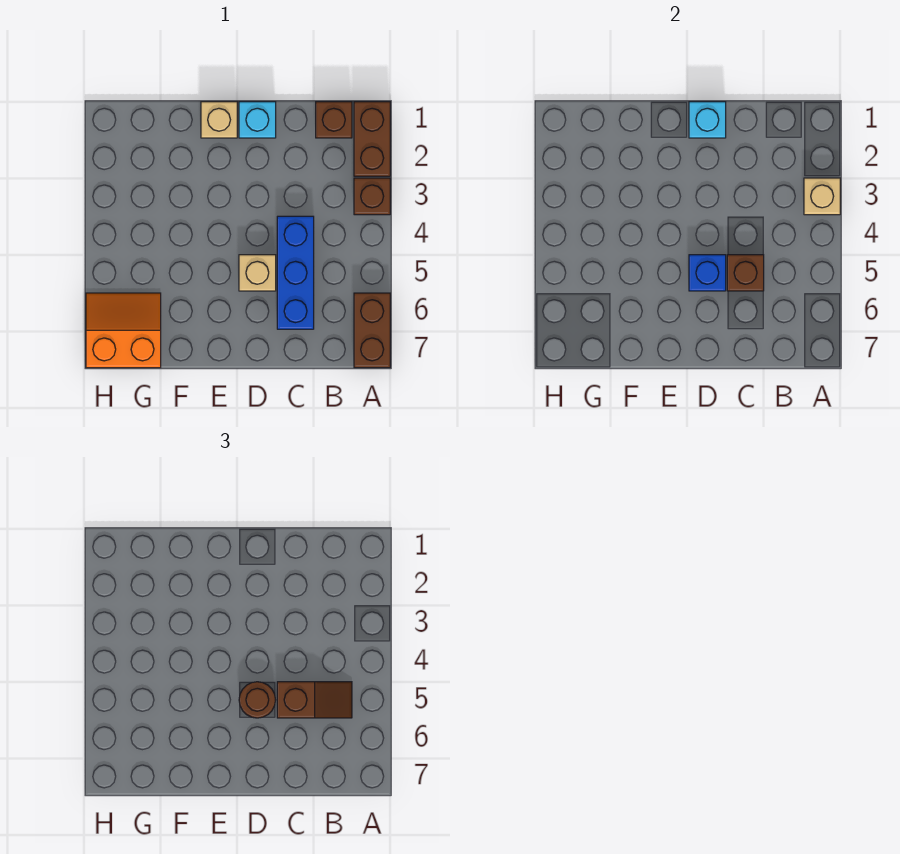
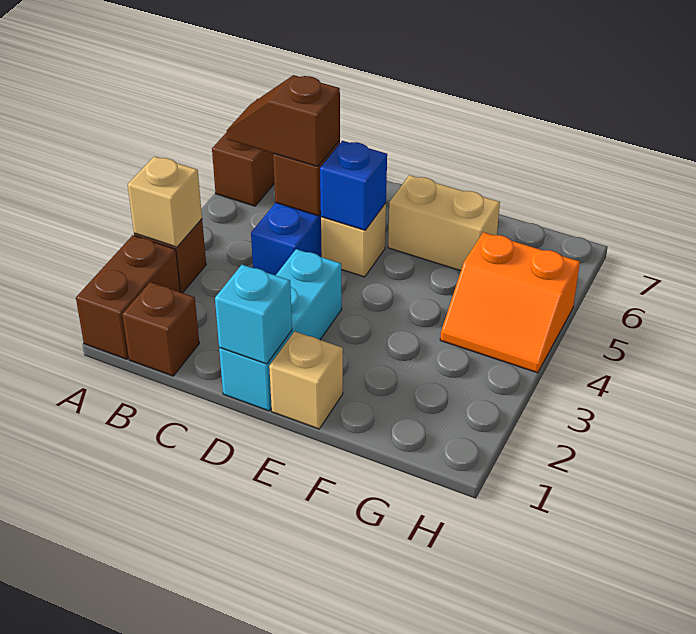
cyan 1x1 brick [239,102,276,138] -> cyan 1x3 brick [219,249,342,411]
brown 1x1 round brick [239,682,275,718] -> none
none -> tan 1x2 brick [388,175,500,271]
orange 2x2 slope [86,293,161,368] -> orange 2x2 slope moved to [440,232,580,373]

